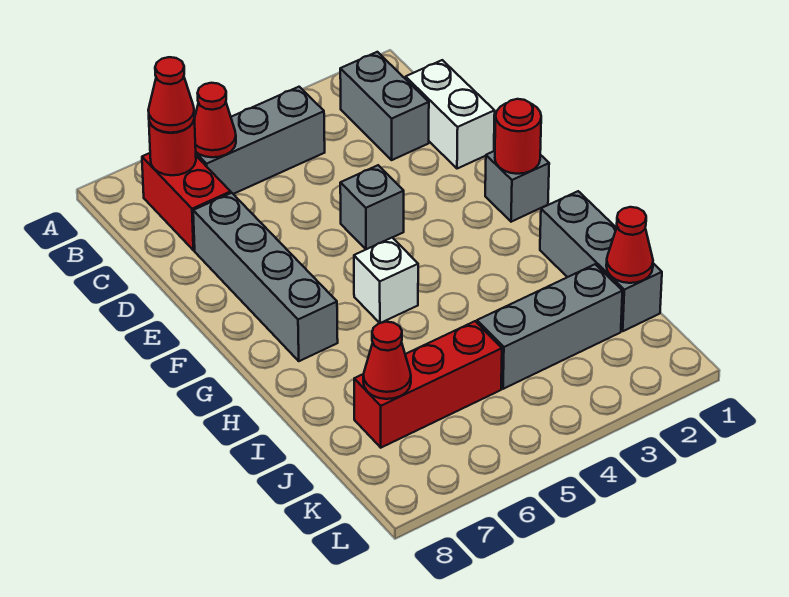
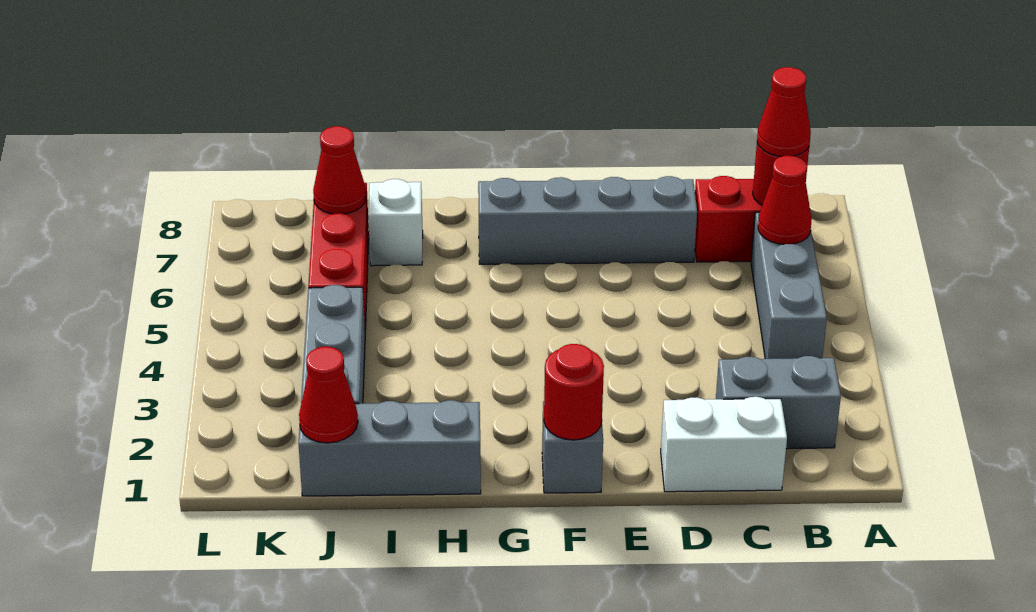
grey 1x1 brick [340,165,404,249] -> none
white 1x1 brick [354,238,418,323] -> white 1x1 brick moved to [368,179,423,266]

